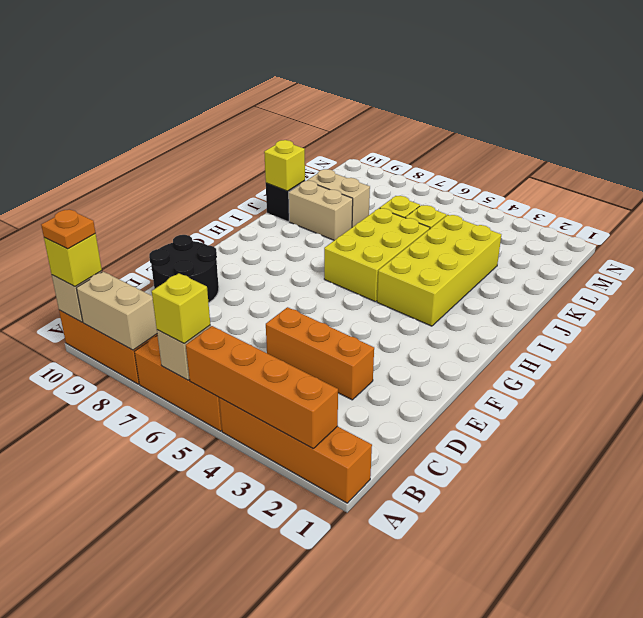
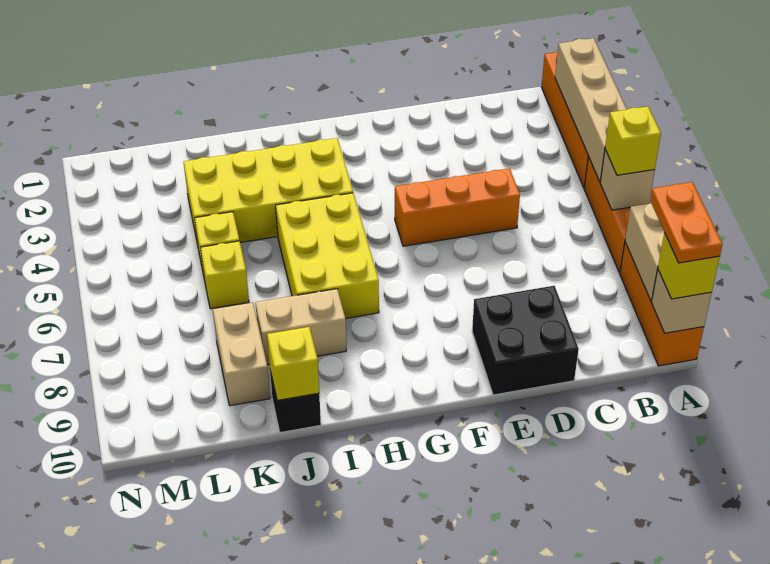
orange 1x4 brick [186,326,338,448] -> tan 1x4 brick [555,38,627,182]
orange 1x1 plate [41,210,95,249] -> orange 1x2 plate [650,182,722,263]
orange 1x3 brick [266,307,374,400] -> orange 1x3 brick turned to [395,168,520,246]
black 2x2 round brick [149,235,219,303] -> black 2x2 brick [472,286,579,395]
yellow 2x3 brick [324,208,430,302] -> yellow 2x3 brick turned to [276,193,379,318]
tan 1x2 brick [289,181,353,240] -> tan 1x2 brick turned to [255,289,346,365]

